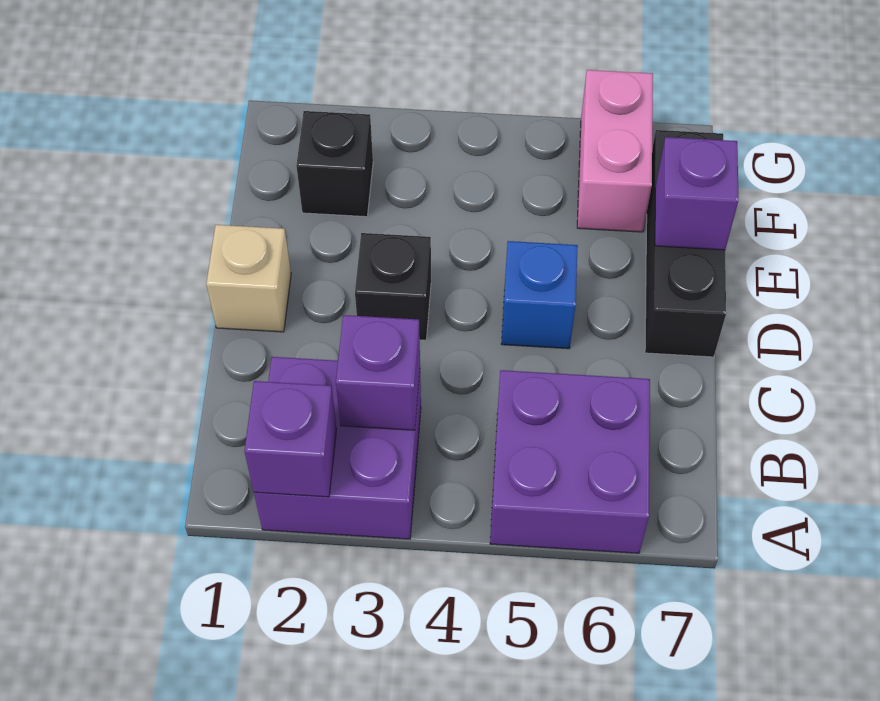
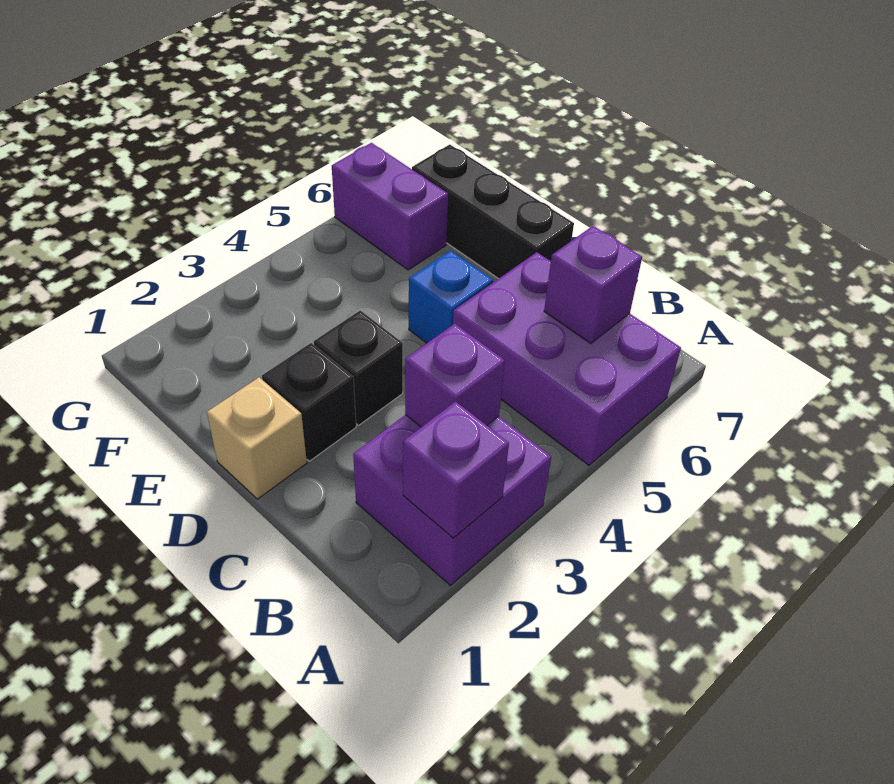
purple 2x2 brick [490,370,650,553] -> purple 2x3 brick [453,252,681,465]
purple 1x1 brick [655,137,739,250] -> purple 1x1 brick moved to [544,226,642,344]
black 1x1 brick [296,111,373,217] -> black 1x1 brick moved to [262,343,356,461]
pink 1x2 brick [577,70,653,232] -> purple 1x2 brick [332,143,448,270]

